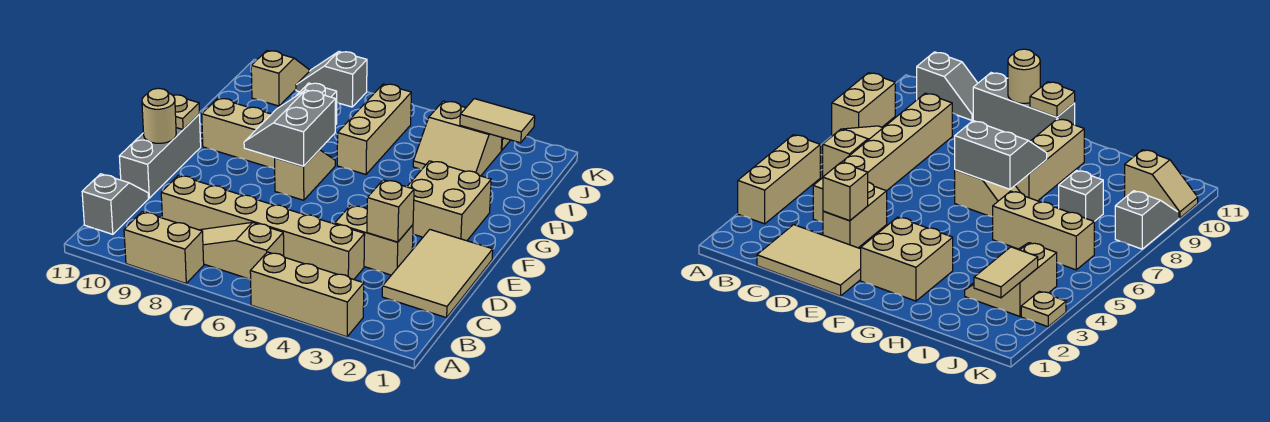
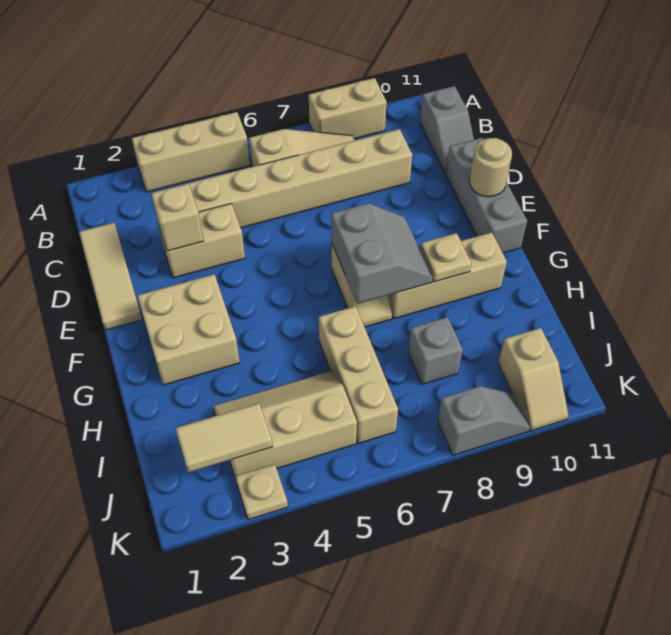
tan 2x3 tile [382,230,493,318] -> tan 1x3 tile [79,223,142,330]
tan 1x1 plate [173,95,200,130] -> tan 1x1 plate moved to [420,233,471,282]
tan 2x2 slope [413,101,502,176] -> tan 2x3 slope [213,371,357,479]

